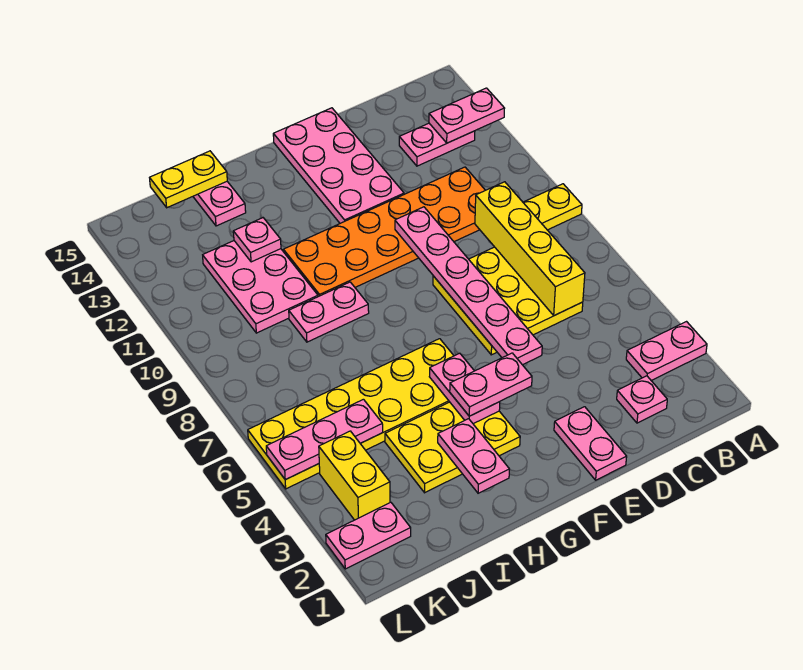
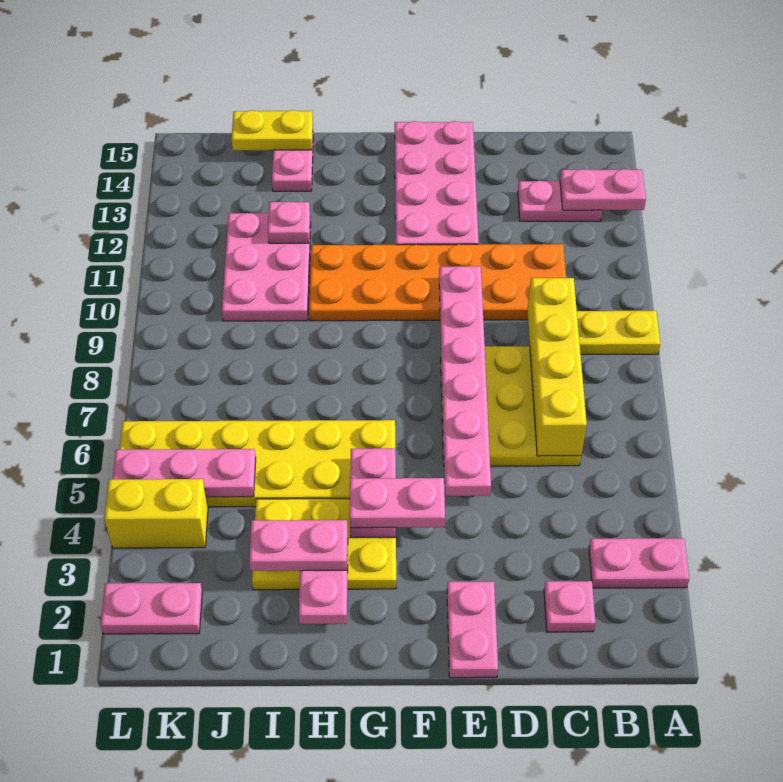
pink 1x2 plate [289,282,369,342] -> pink 1x2 plate moved to [249,520,347,571]
yellow 1x2 brick [319,431,390,520] -> yellow 1x2 brick turned to [104,479,208,548]

